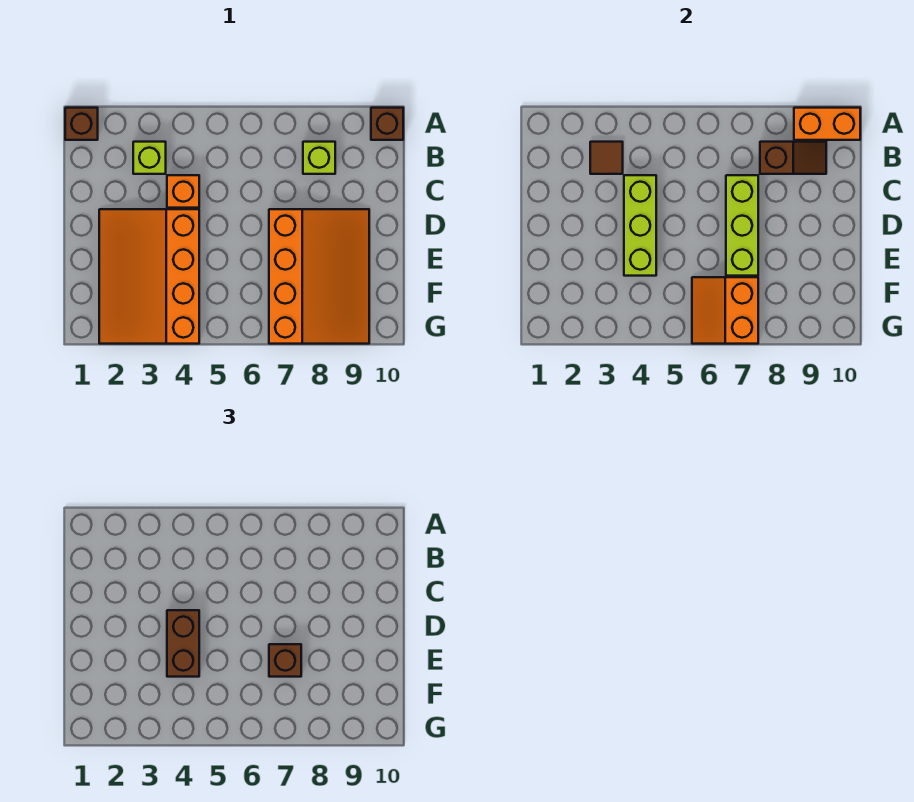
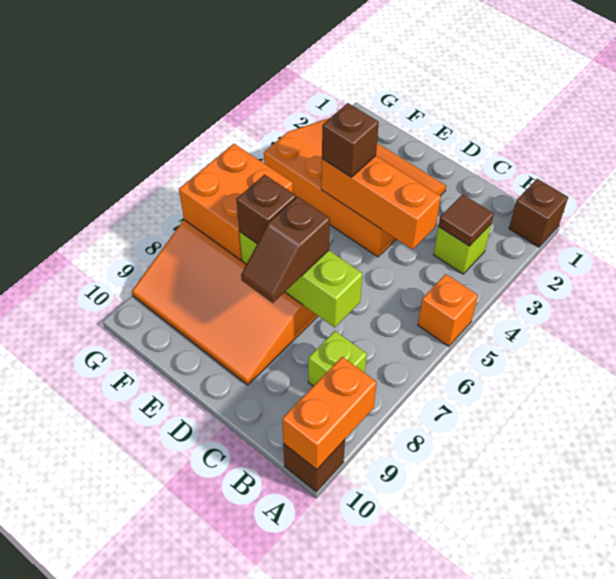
brown 1x2 slope [760,142,826,174] -> brown 1x2 slope moved to [241,197,330,303]
orange 1x1 brick [167,175,199,208] -> orange 1x1 brick moved to [418,274,478,346]
lime 1x3 brick [624,175,656,276] -> orange 1x3 brick [321,156,441,249]
brown 1x2 brick [167,610,199,677] -> brown 1x1 brick [322,103,379,177]
orange 2x2 slope [692,277,758,344] -> orange 2x2 brick [179,144,293,260]

